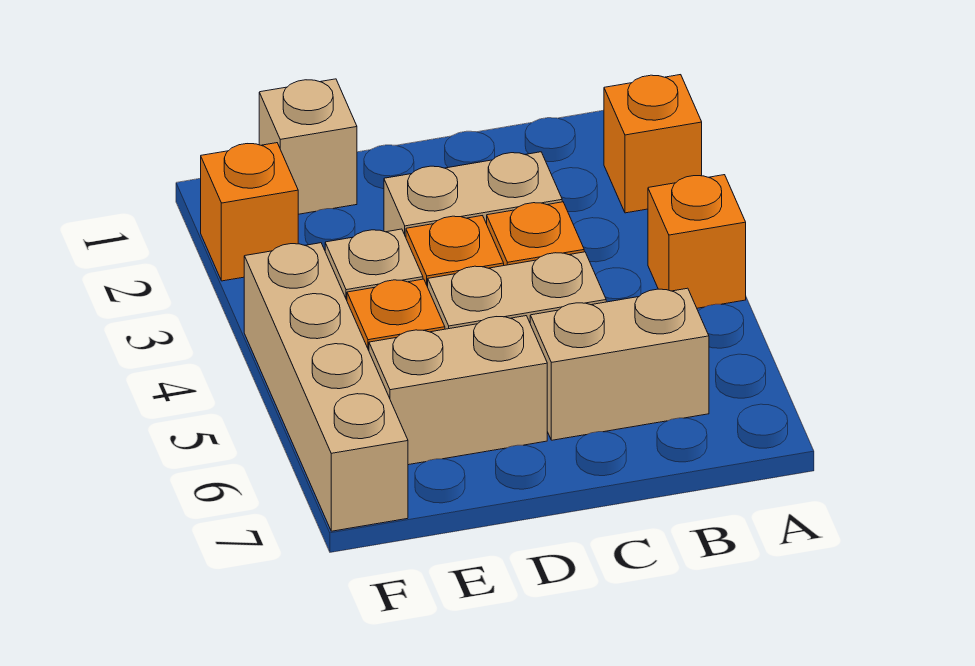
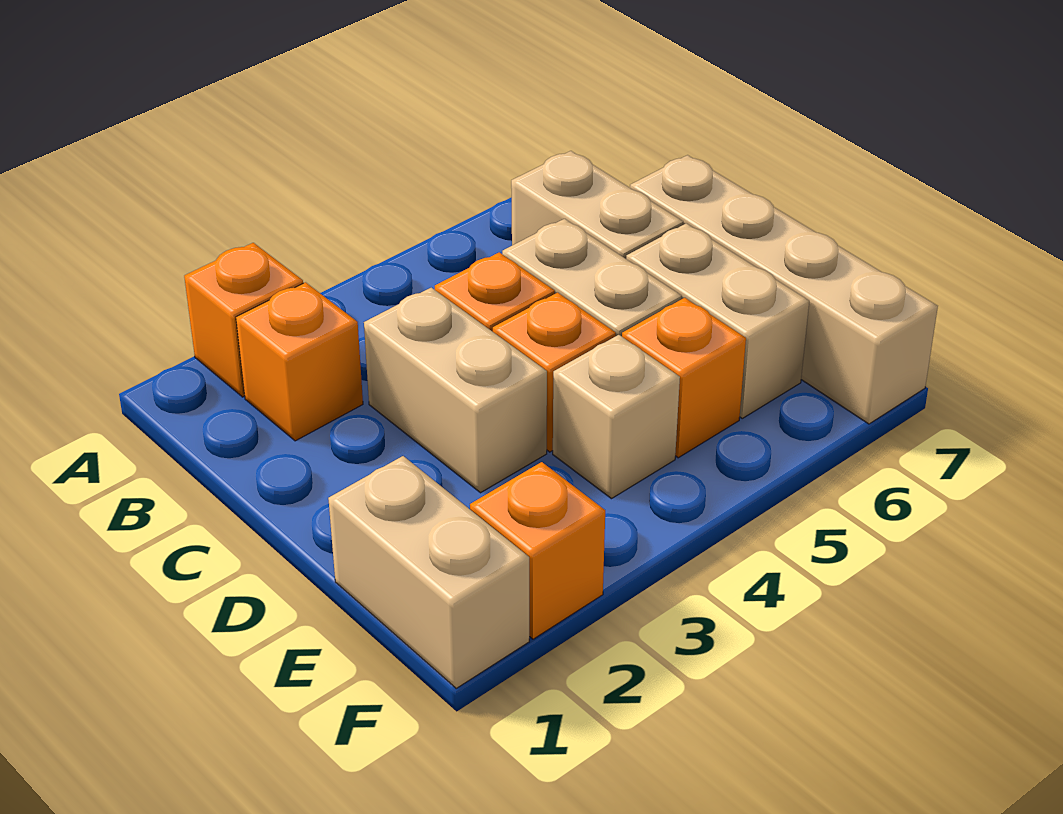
orange 1x1 brick [648,175,746,308] -> orange 1x1 brick moved to [236,282,363,441]
tan 1x1 brick [259,79,357,214] -> tan 1x2 brick [328,456,529,688]
tan 1x4 brick [244,243,408,531] -> tan 1x4 brick turned to [630,155,938,424]

